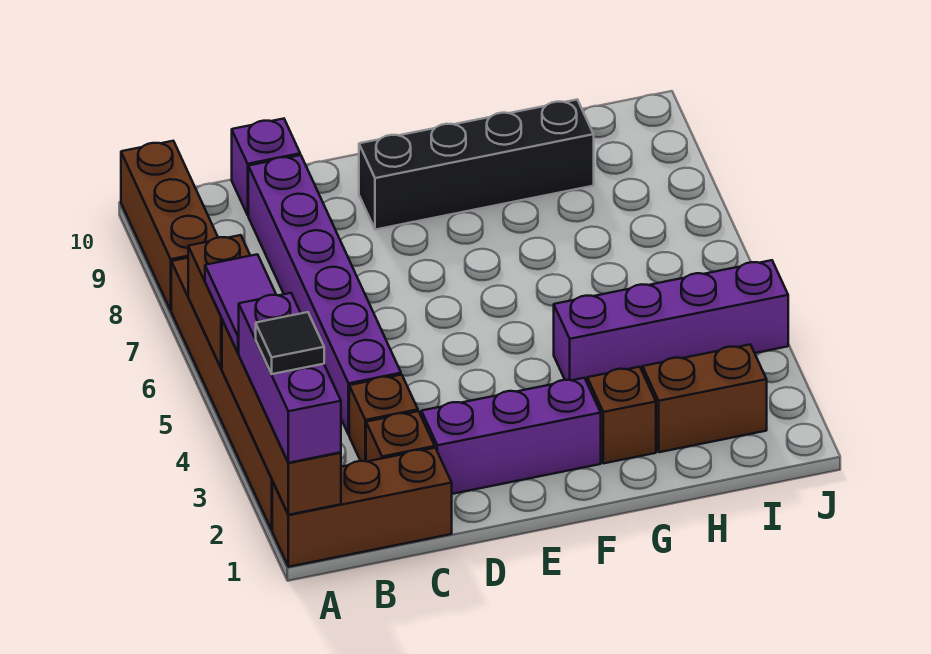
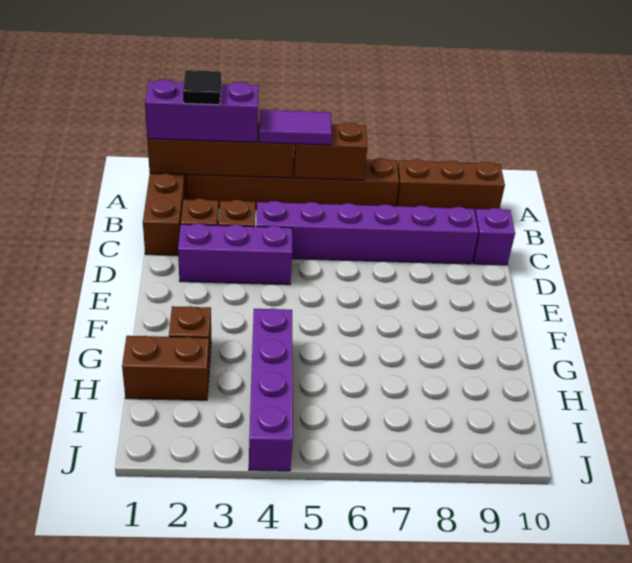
purple 1x3 brick [421,378,601,494] -> purple 1x3 brick turned to [178,223,292,285]
black 1x4 brick [359,100,594,230] -> none
brown 1x2 brick [643,345,767,452] -> brown 1x2 brick turned to [122,336,209,400]

